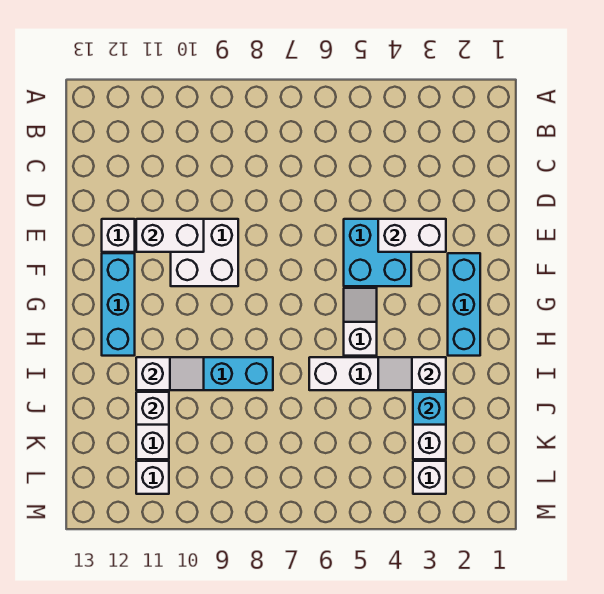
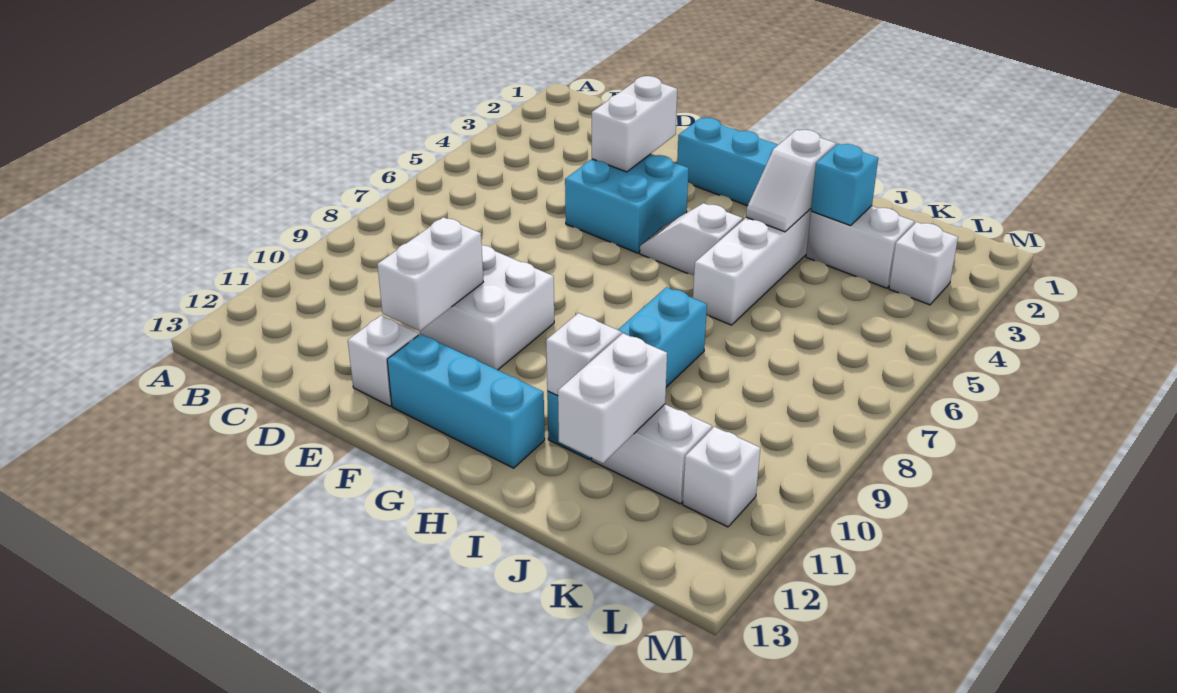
white 1x1 brick [136,392,169,425] -> white 1x2 brick [558,333,667,463]

